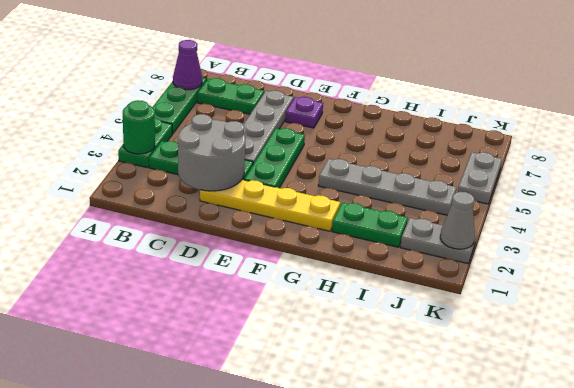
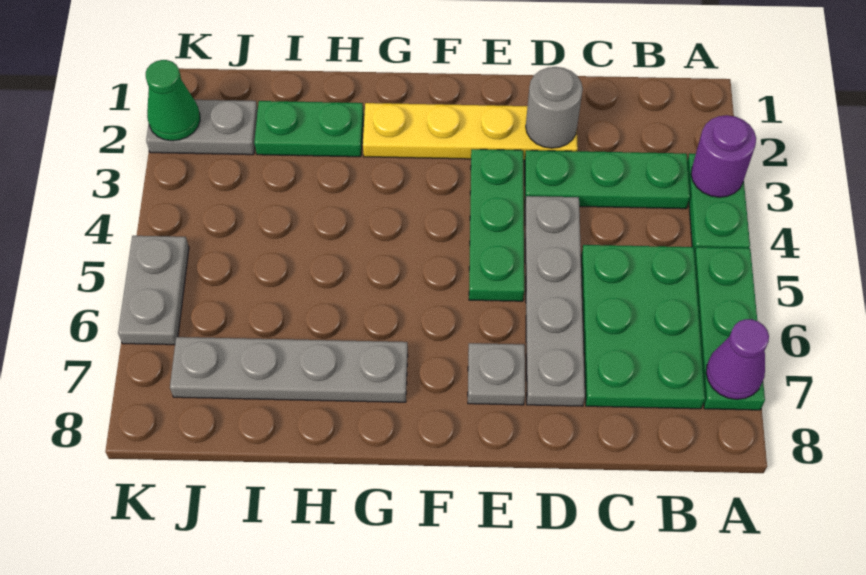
green 1x1 round brick [123,100,155,154] -> purple 1x1 round brick [691,115,756,197]
green 1x2 plate [197,78,264,114] -> green 2x3 plate [581,245,705,409]
grey 2x2 round brick [178,114,246,191] -> grey 1x1 round brick [526,67,583,148]
purple 1x1 plate [285,97,323,128] -> grey 1x1 plate [468,343,525,405]
grey 1x4 plate [318,159,457,215] -> grey 1x4 plate moved to [170,337,408,402]
grey 1x1 cone [440,192,475,249] -> green 1x1 cone [146,60,200,141]

